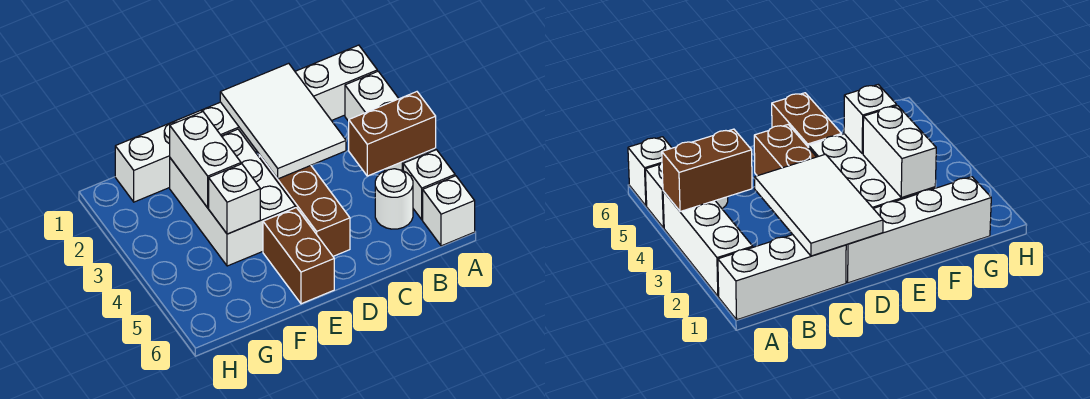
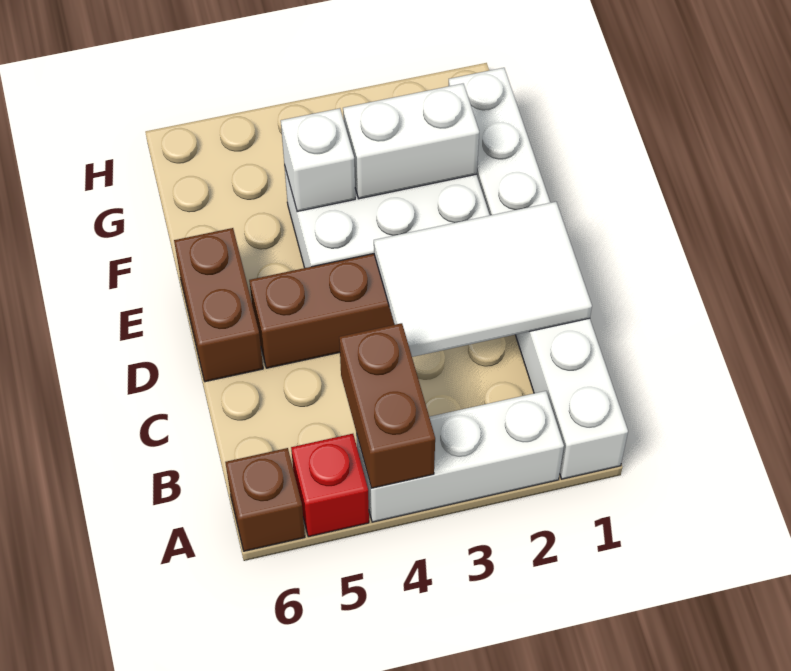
white 1x1 brick [403,150,455,220] -> red 1x1 brick [291,434,369,537]
white 1x1 brick [423,176,475,246] -> brown 1x1 brick [225,448,305,551]
white 1x1 round brick [375,169,413,229] -> none
brown 1x2 brick [263,208,334,304] -> brown 1x2 brick turned to [174,228,263,382]

